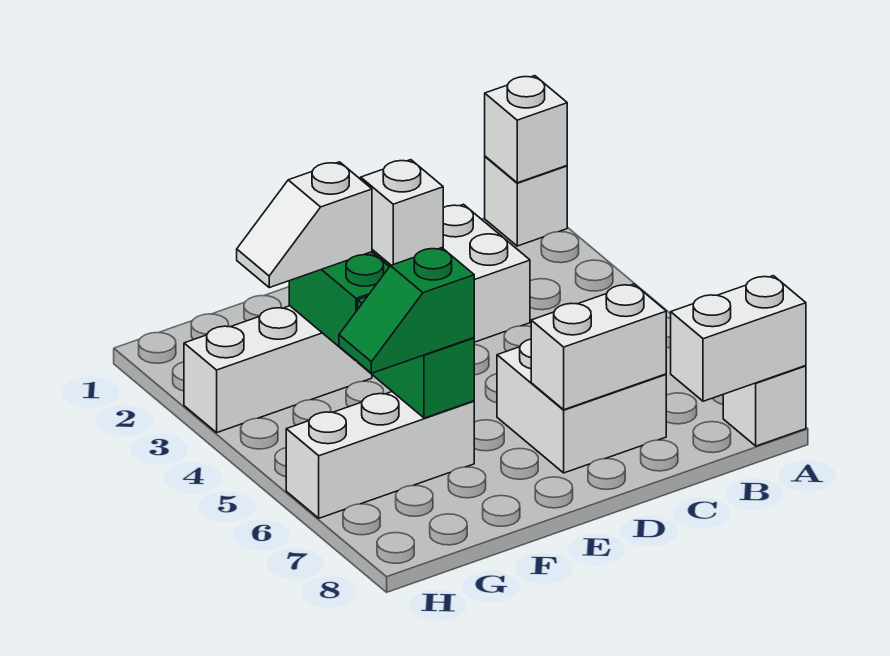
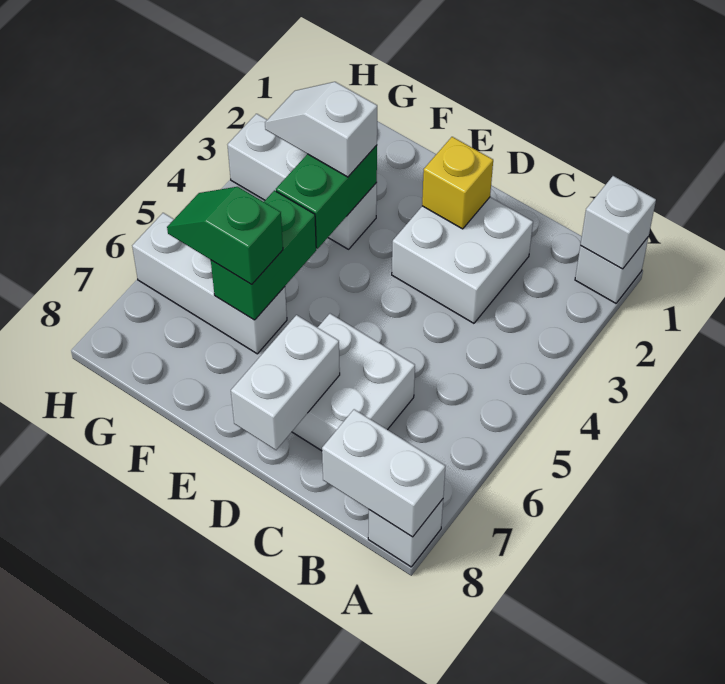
white 1x2 brick [531,284,666,410] -> white 1x2 brick turned to [231,315,340,450]
white 1x1 brick [361,160,443,265] -> yellow 1x1 brick [422,137,493,229]

